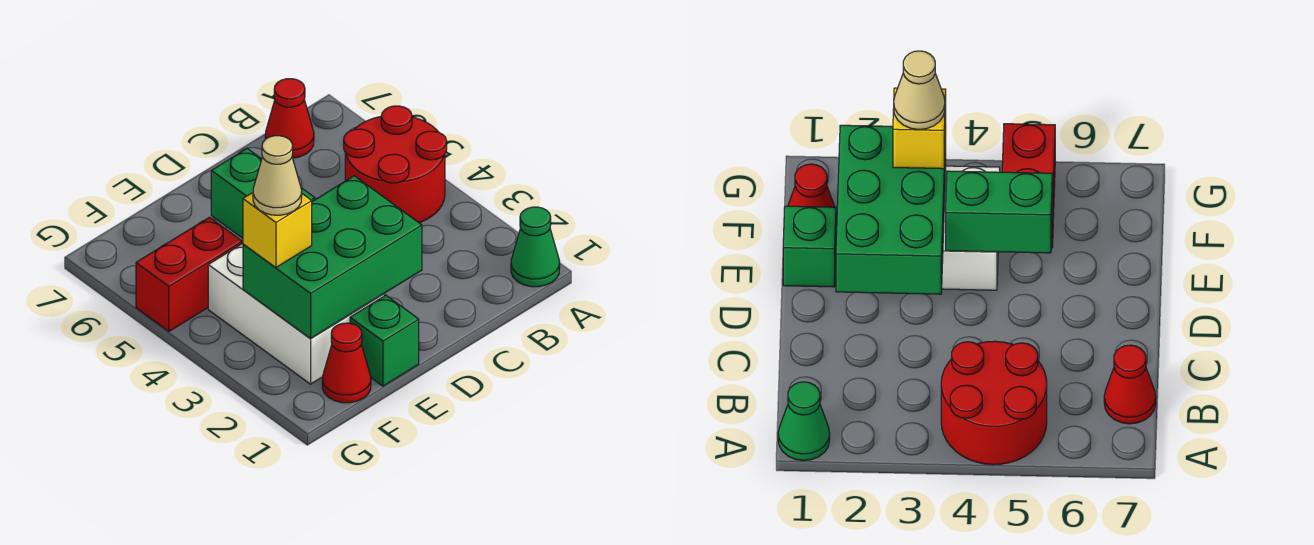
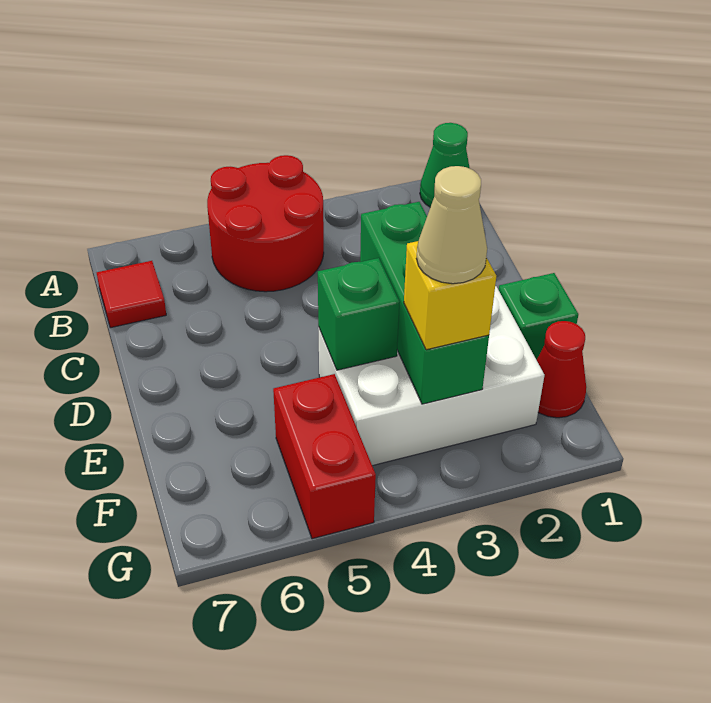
red 1x1 cone [265,79,314,158] -> red 1x1 tile [97,261,166,328]
green 2x3 brick [243,176,422,338] -> green 1x3 brick [360,202,489,404]
green 1x2 brick [211,149,315,238] -> green 1x1 brick [318,258,399,370]

